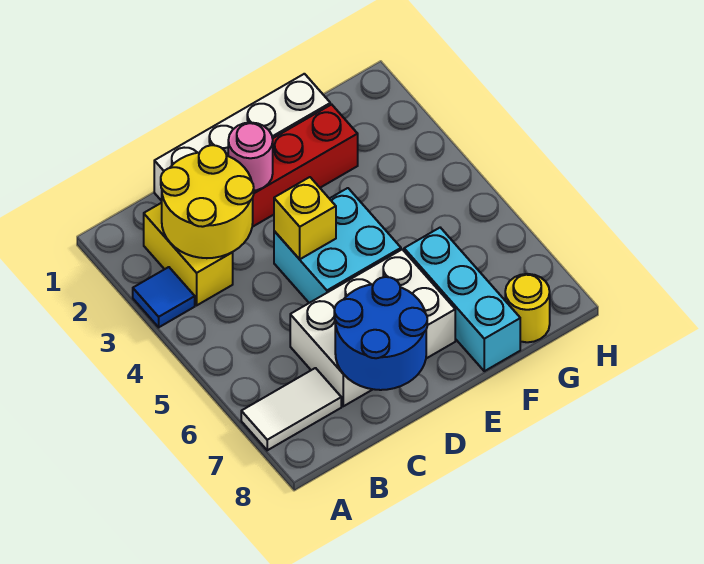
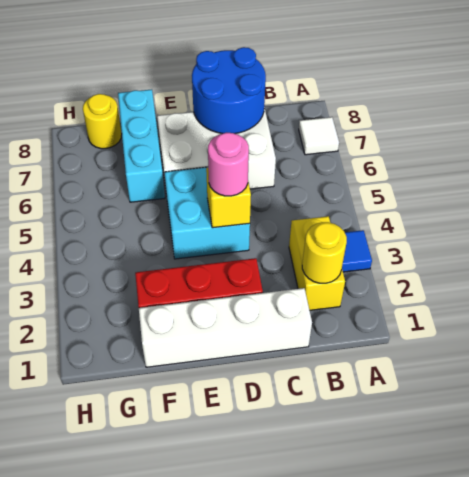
white 1x2 tile [241,368,341,450] -> white 1x1 tile [299,117,339,155]
yellow 2x2 round brick [161,145,254,258] -> yellow 1x1 round brick [302,222,347,283]
pink 1x1 round brick [228,122,273,191] -> pink 1x1 round brick moved to [208,133,249,196]

